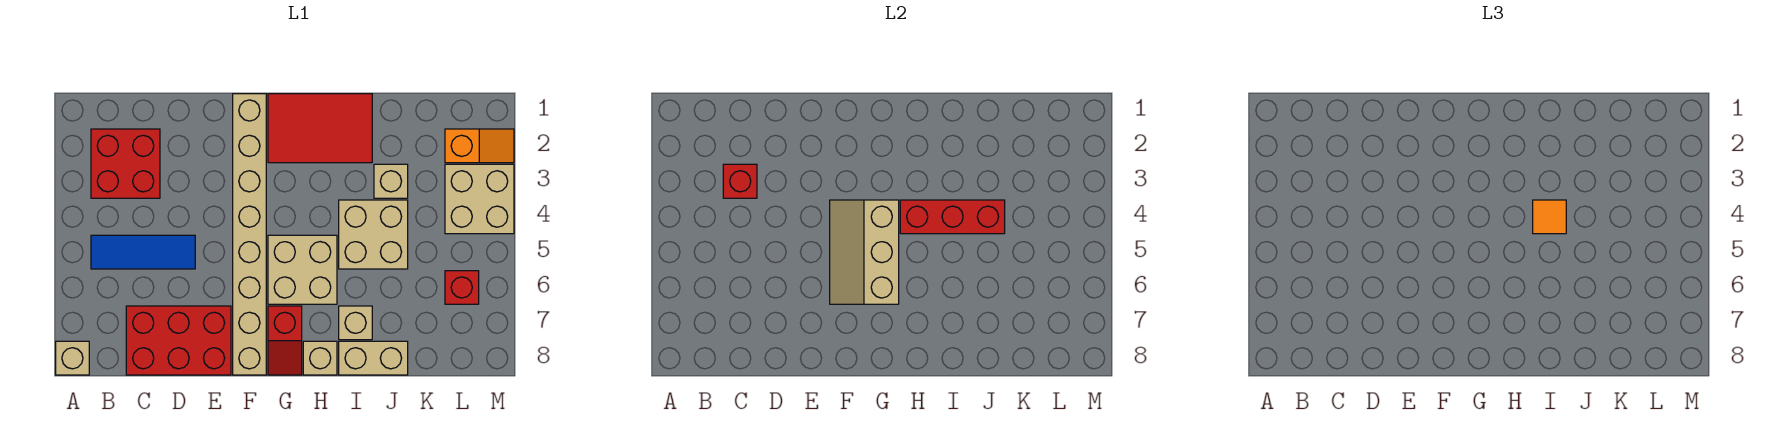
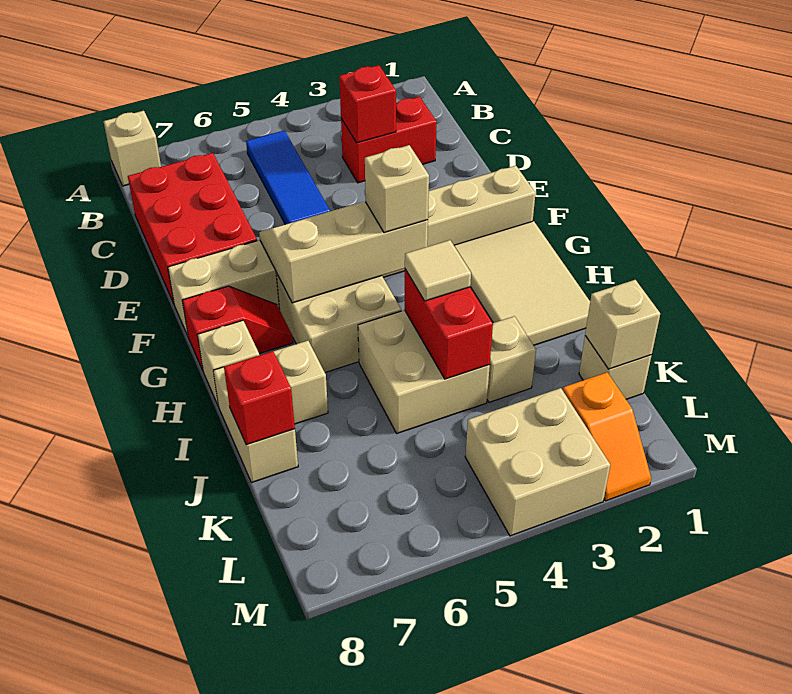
red 2x2 brick [91,129,160,198] -> red 1x2 brick [341,97,436,183]
red 2x3 tile [268,94,372,163] -> tan 2x3 tile [454,221,590,345]
none -> tan 1x1 brick [365,145,429,233]
red 1x2 slope [268,306,302,375] -> red 1x2 slope turned to [182,286,293,370]
red 1x3 brick [900,200,1005,234] -> red 1x2 brick [404,269,493,379]
orange 1x1 tile [1533,200,1566,234] -> tan 1x1 tile [405,240,471,301]
none -> tan 1x1 brick [579,336,652,399]
none -> tan 1x1 brick [585,280,660,369]
red 1x1 brick [445,271,479,304] -> red 1x1 brick moved to [224,351,295,445]

